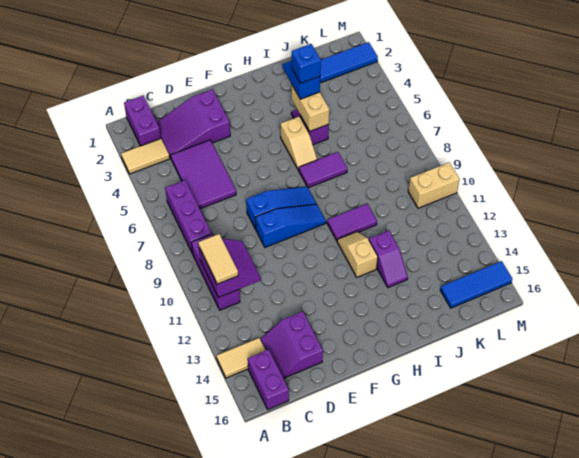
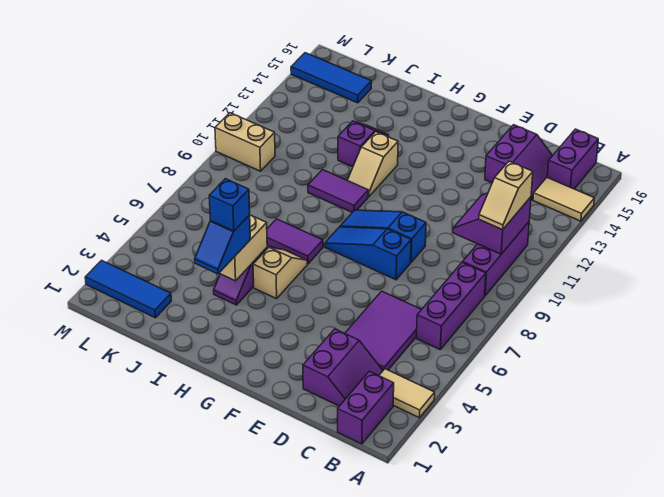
tan 1x2 tile [198,234,238,284] -> tan 1x2 slope [479,161,533,230]
purple 2x3 slope [157,89,230,158] -> purple 2x2 slope [303,329,383,406]

